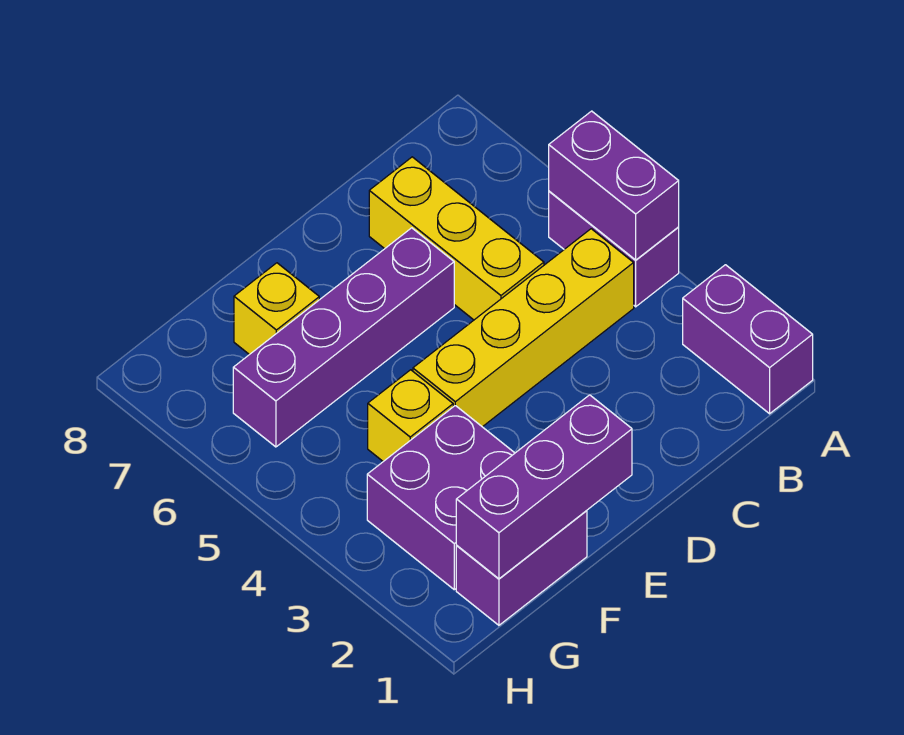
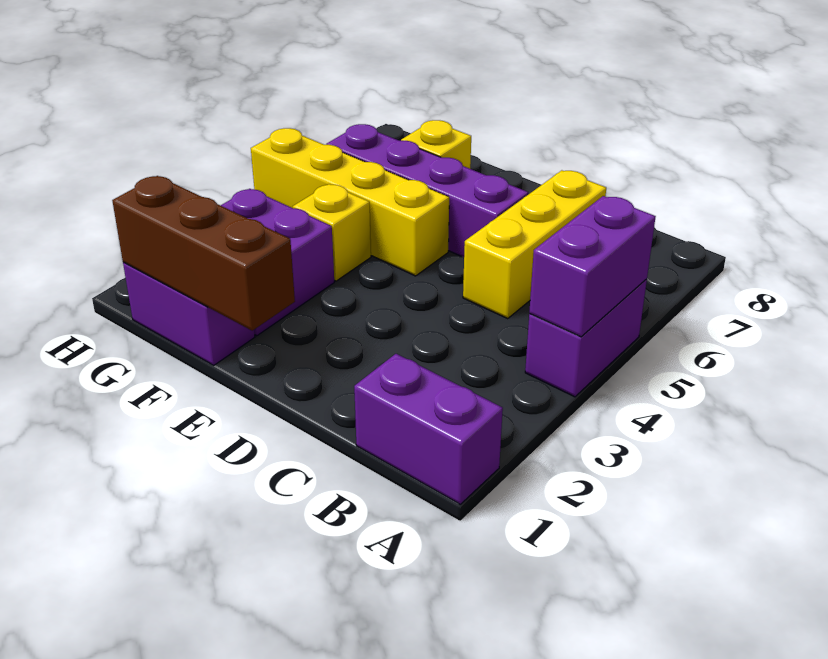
purple 1x2 brick [683,265,813,414] -> purple 1x2 brick turned to [354,354,503,504]
yellow 1x4 brick [413,229,634,427] -> yellow 1x4 brick moved to [251,128,449,276]
purple 1x3 brick [456,395,632,579] -> brown 1x3 brick [112,176,295,331]

